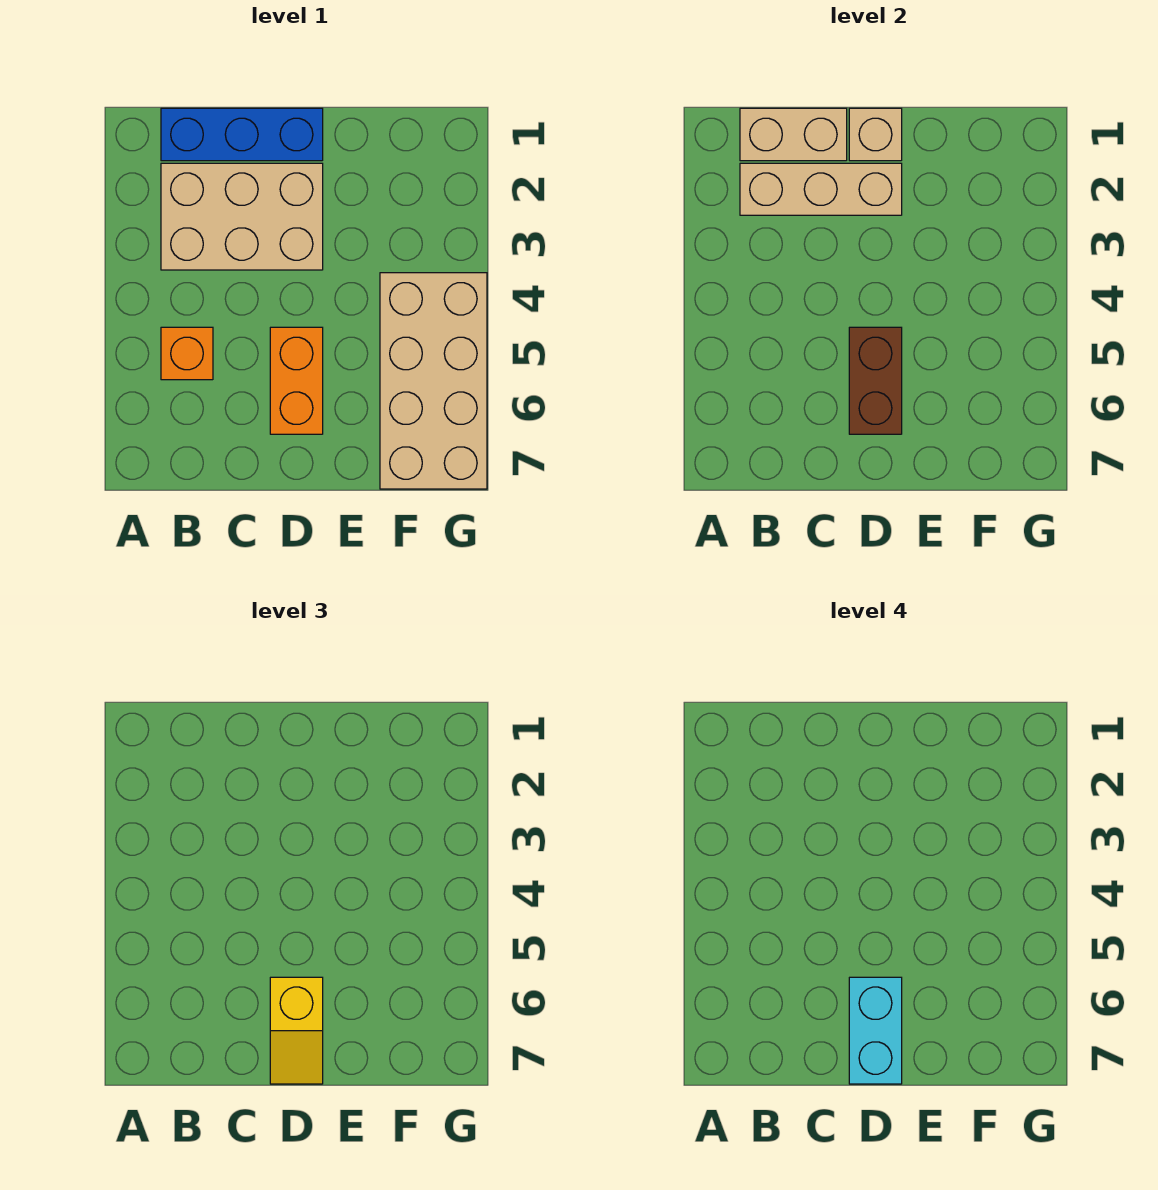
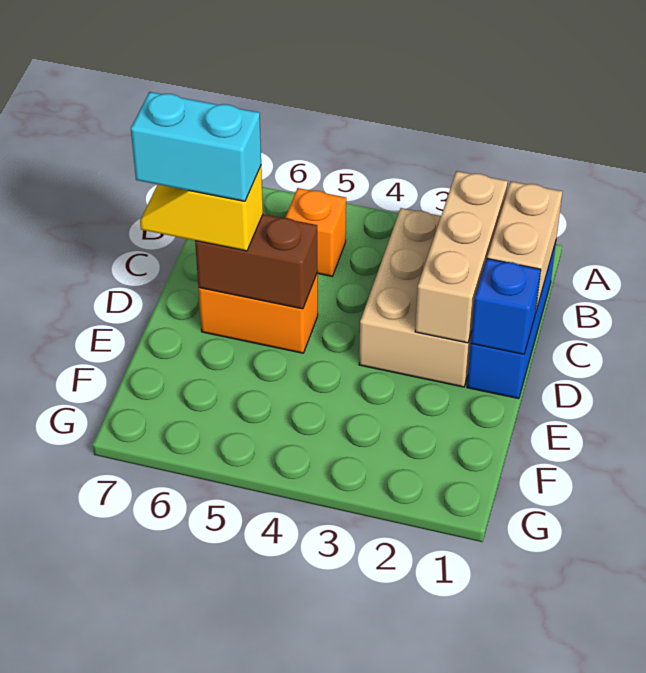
tan 1x1 brick [849,108,902,161] -> blue 1x1 brick [471,259,541,354]
tan 2x4 brick [380,273,487,489] -> none

